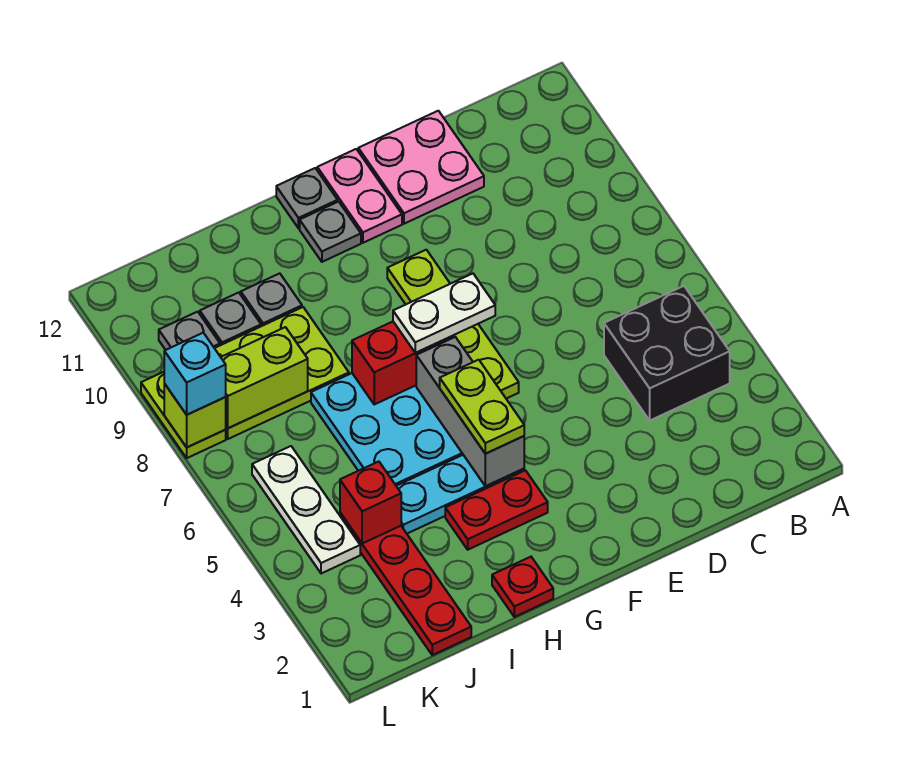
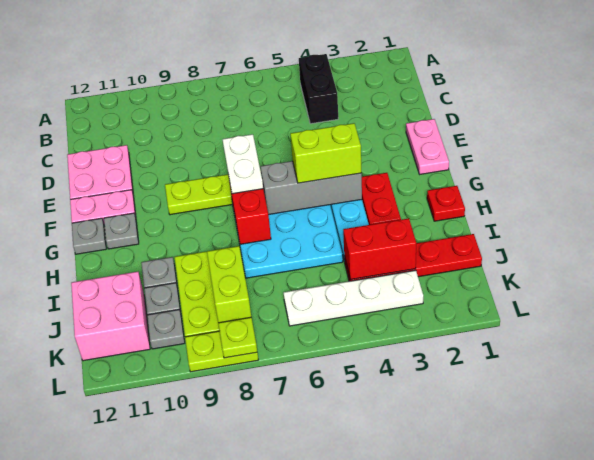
black 2x2 brick [604,286,730,420] -> black 1x2 brick [299,54,338,124]
none -> pink 1x2 plate [406,119,449,174]
lime 1x2 plate [440,360,524,454] -> lime 1x2 brick [290,123,361,183]
red 1x1 brick [340,462,401,544] -> red 1x2 brick [343,218,416,280]
none -> pink 2x2 brick [71,272,150,361]
white 1x3 plate [252,446,360,574] -> white 1x4 plate [284,270,423,326]
lime 1x1 brick [164,384,226,447] -> lime 1x1 plate [218,317,257,358]
cyan 1x1 brick [164,333,226,415] -> none

